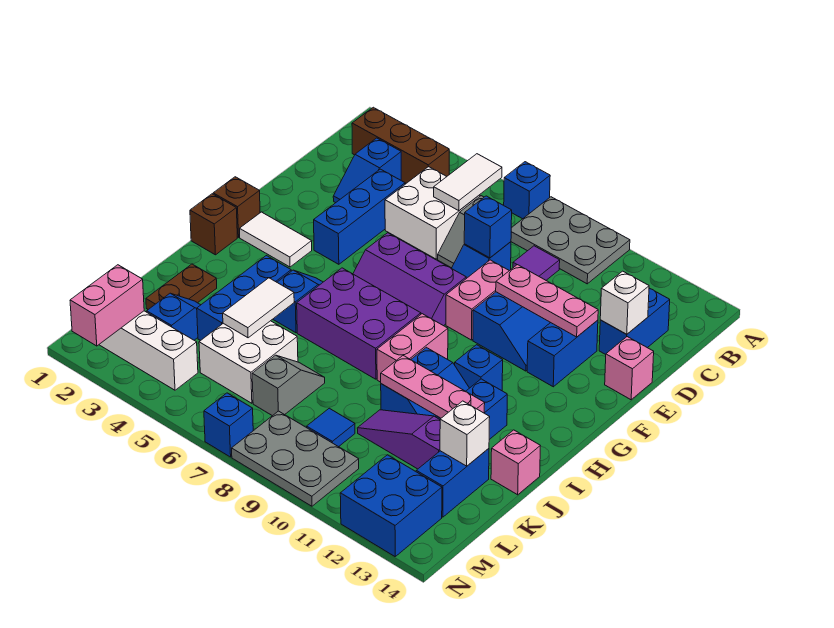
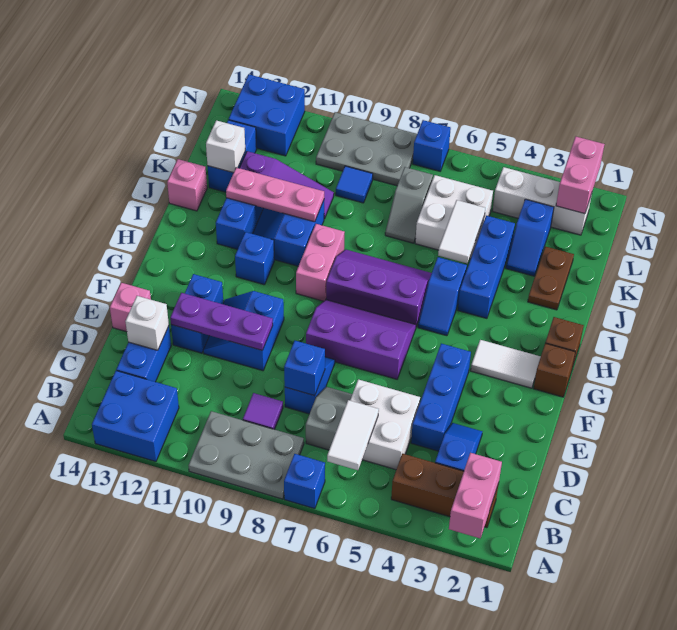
none -> blue 2x2 brick [92,371,179,462]
pink 1x2 brick [446,260,509,340] -> pink 1x2 brick moved to [449,453,502,538]
pink 1x3 plate [496,265,598,337] -> purple 1x3 plate [170,293,273,350]
purple 2x3 brick [297,268,421,379] -> purple 2x3 slope [326,249,432,326]

